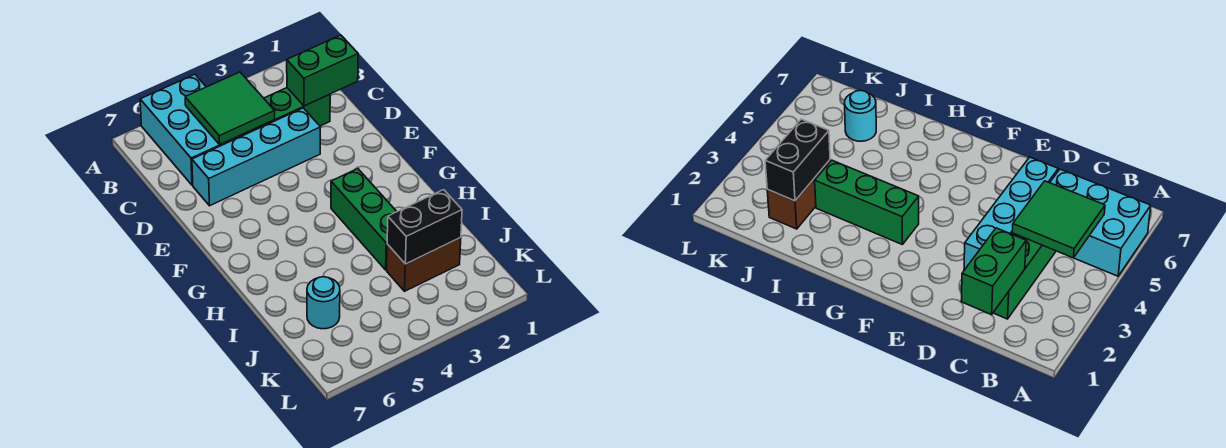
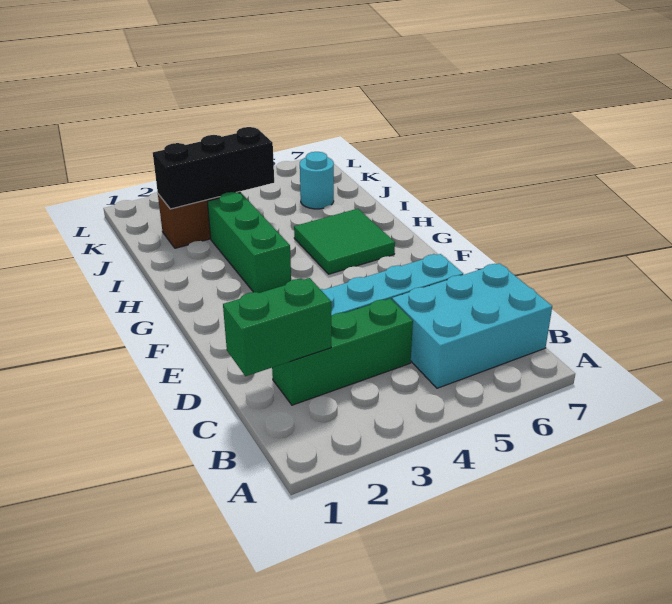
cyan 2x3 brick [140,74,247,185] -> cyan 2x3 brick turned to [392,263,552,388]
green 2x2 tile [185,72,275,145] -> green 2x2 tile moved to [294,209,395,274]
black 1x2 brick [387,190,462,264] -> black 1x3 brick [153,127,274,209]

